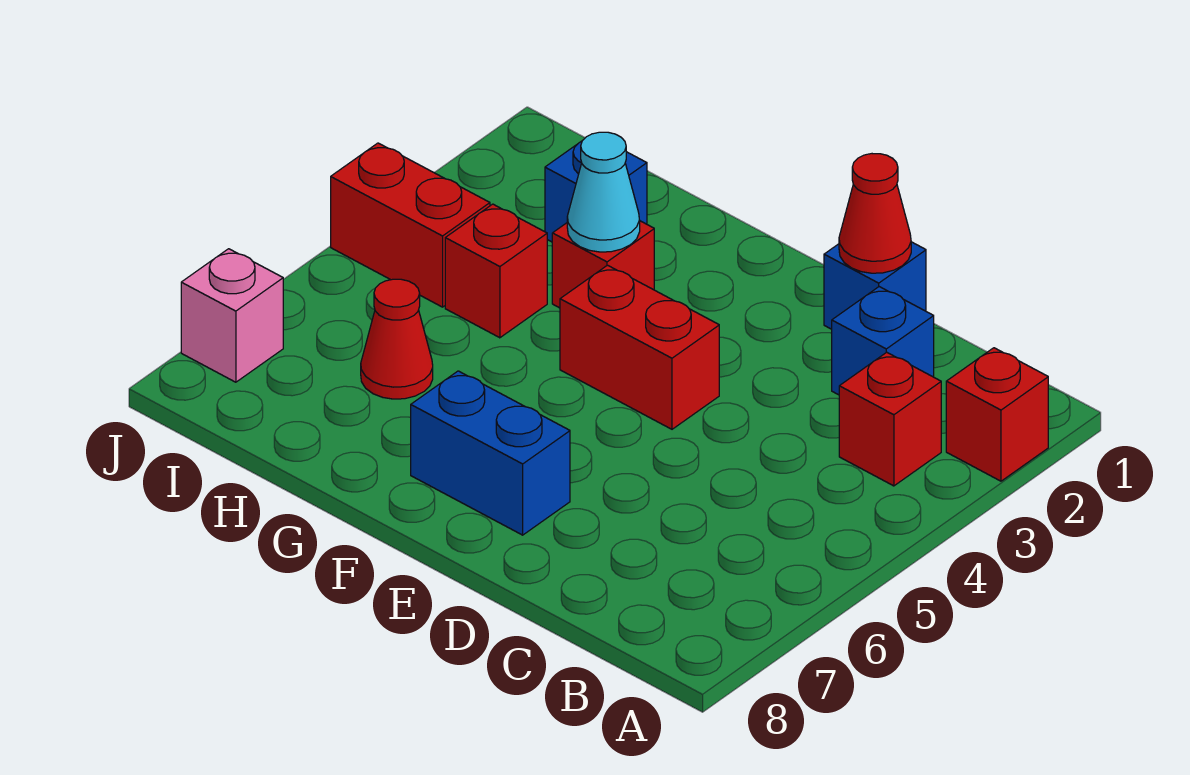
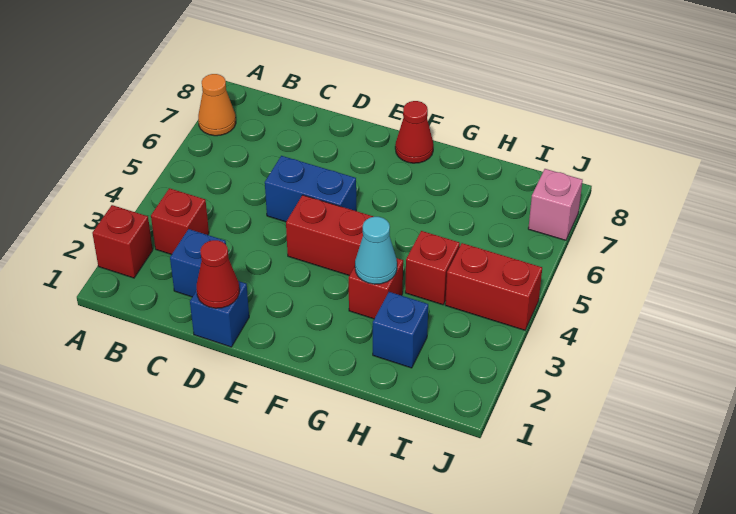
none -> orange 1x1 cone [198,74,236,136]
blue 1x2 brick [411,371,570,535] -> blue 1x2 brick moved to [265,156,356,222]
red 1x1 cone [361,279,433,399] -> red 1x1 cone moved to [395,101,433,163]

